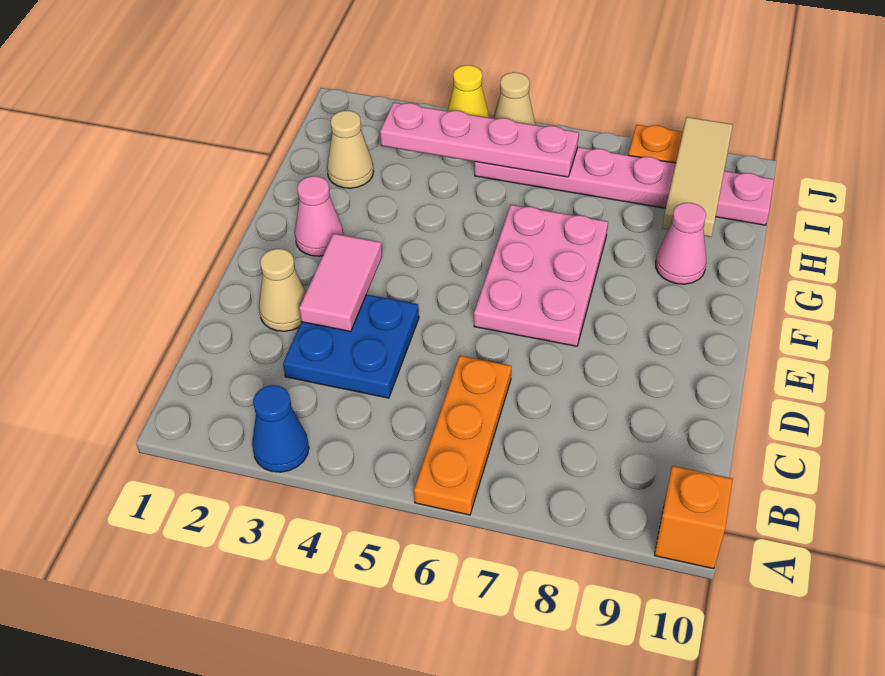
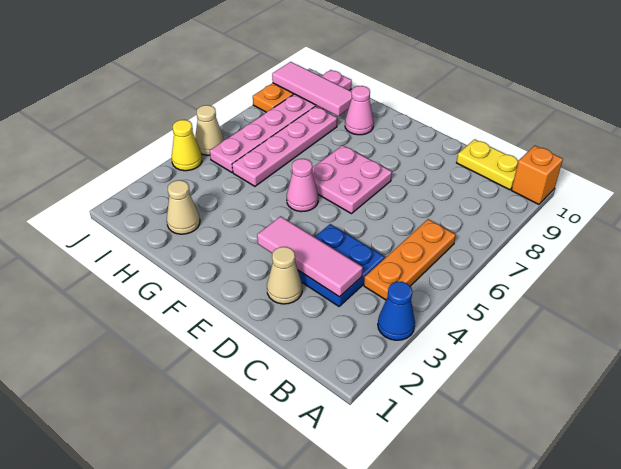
orange 1x3 plate [414,356,511,515] -> orange 1x3 plate turned to [364,219,456,300]
none -> yellow 1x2 plate [457,139,519,190]
pink 1x2 tile [299,234,382,332] -> pink 1x3 tile [257,216,363,297]
pink 2x3 plate [474,205,608,346] -> pink 2x2 plate [312,145,392,214]
pink 1x1 cone [295,176,343,256] -> pink 1x1 cone moved to [287,159,318,212]
tan 1x3 tile [662,117,733,237] -> pink 1x3 tile [272,62,352,116]
pink 1x4 plate [380,103,579,177] -> pink 1x4 plate moved to [232,106,337,186]

